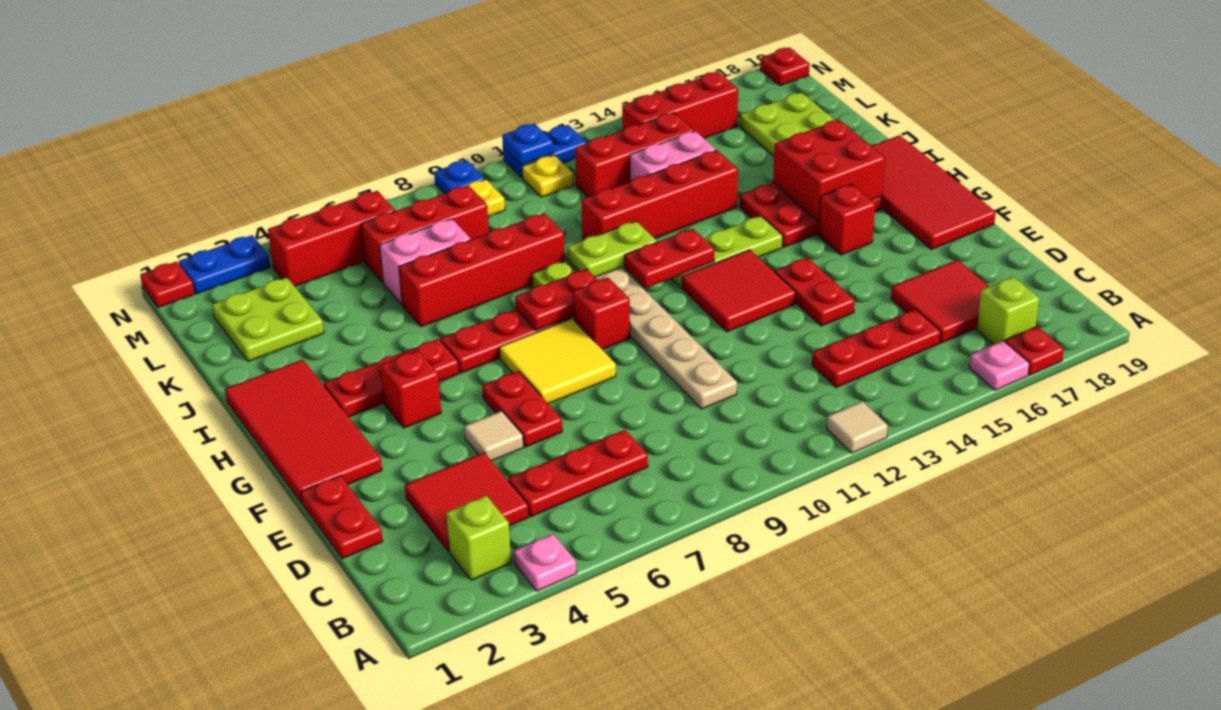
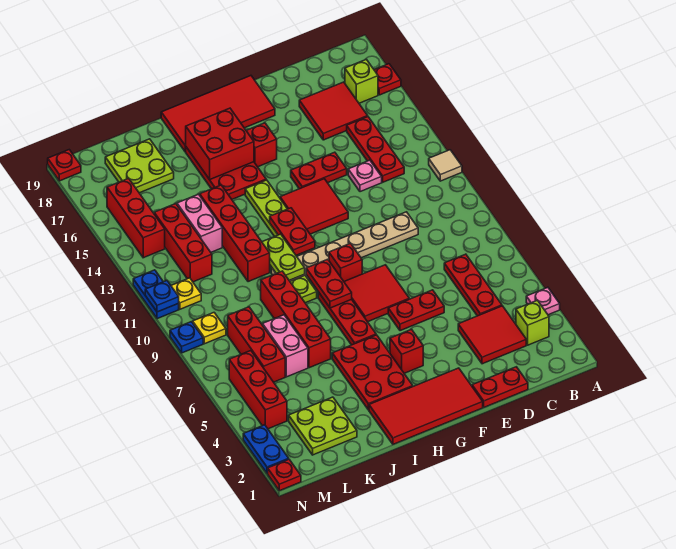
pink 1x1 plate [969,341,1030,390] -> pink 1x1 plate moved to [348,160,382,192]
tan 1x1 tile [464,411,524,461] -> none
yellow 2x2 tile [499,319,616,404] -> red 2x2 tile [344,265,409,322]
red 1x3 plate [324,339,459,417] -> red 2x3 plate [332,335,413,410]

